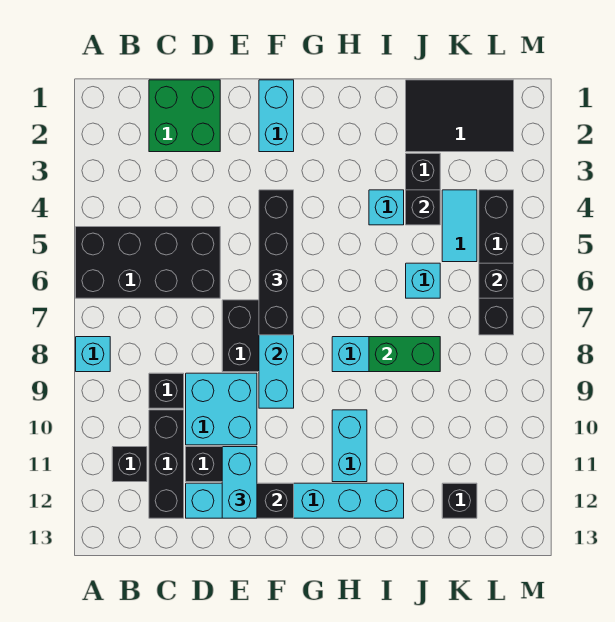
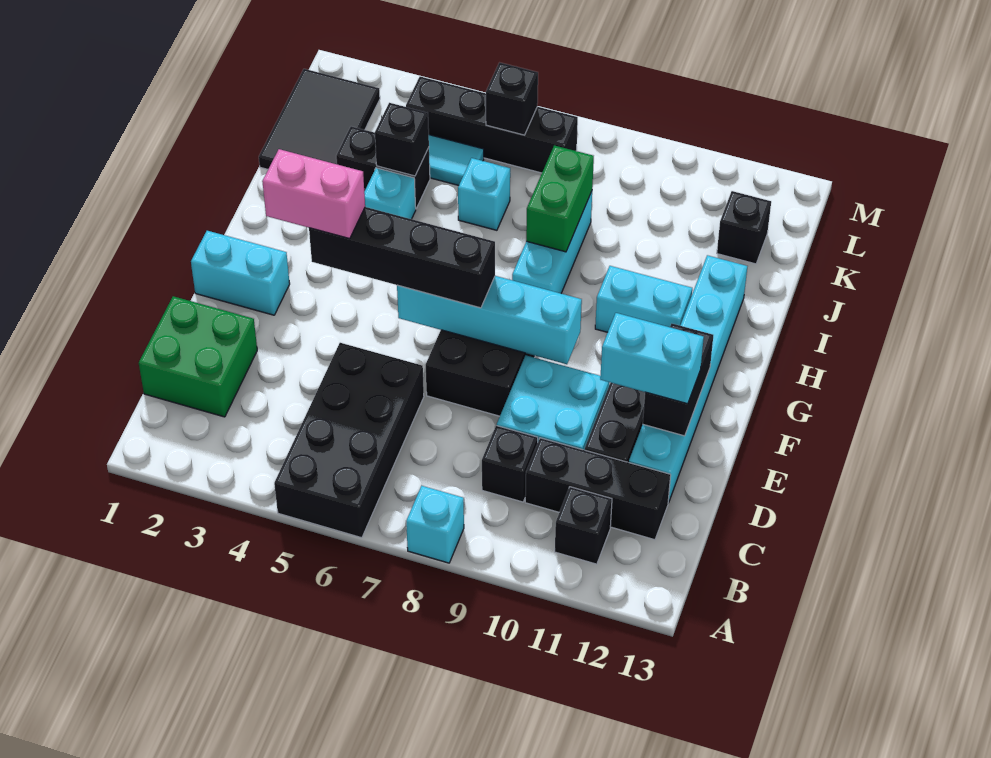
none -> pink 1x2 brick [262,149,365,239]

